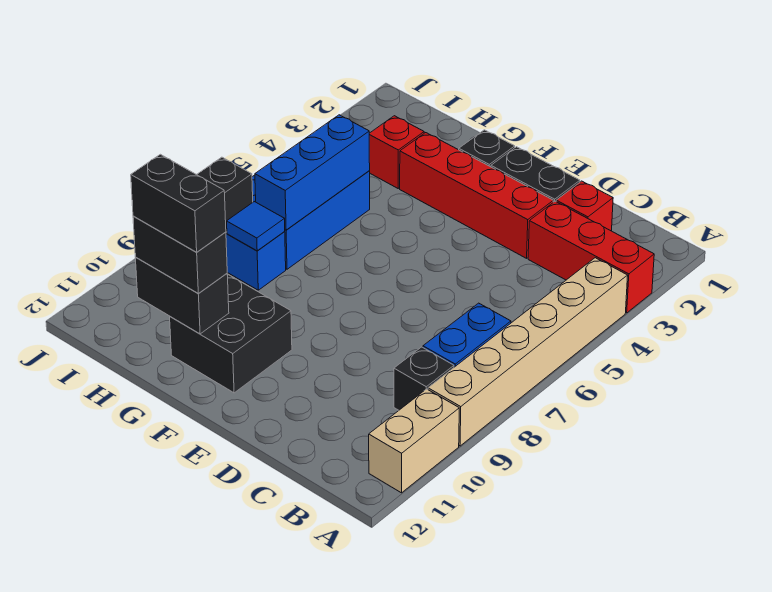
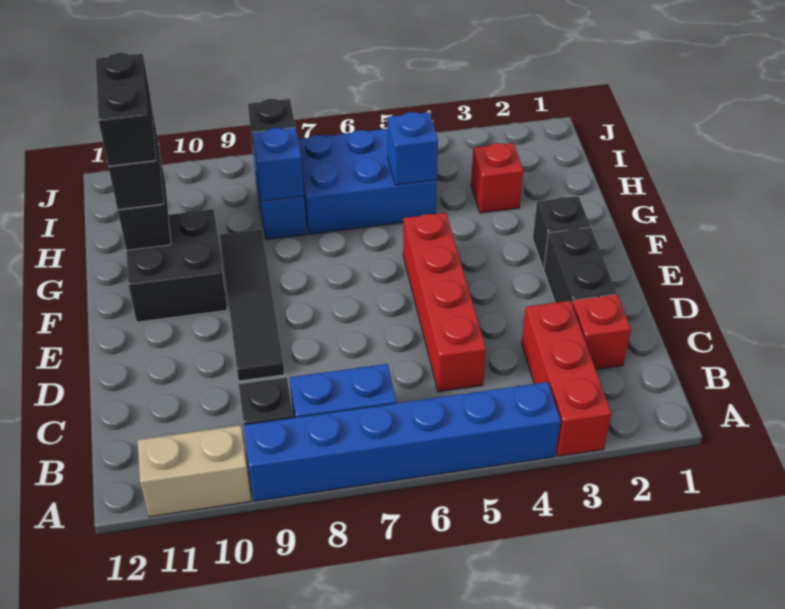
tan 1x6 brick [428,258,628,446] -> blue 1x6 brick [244,382,561,501]
red 1x4 brick [400,133,553,258] -> red 1x4 brick moved to [403,213,486,392]
none -> black 1x4 tile [220,230,284,381]
blue 1x3 brick [255,115,370,230] -> blue 1x1 brick [387,112,438,185]
blue 1x1 tile [227,202,285,251] -> blue 1x1 brick [253,128,304,201]

